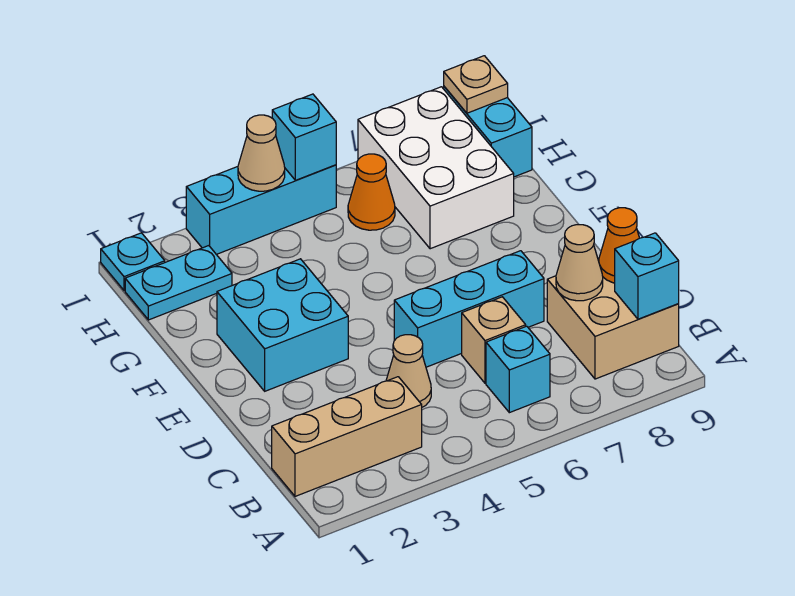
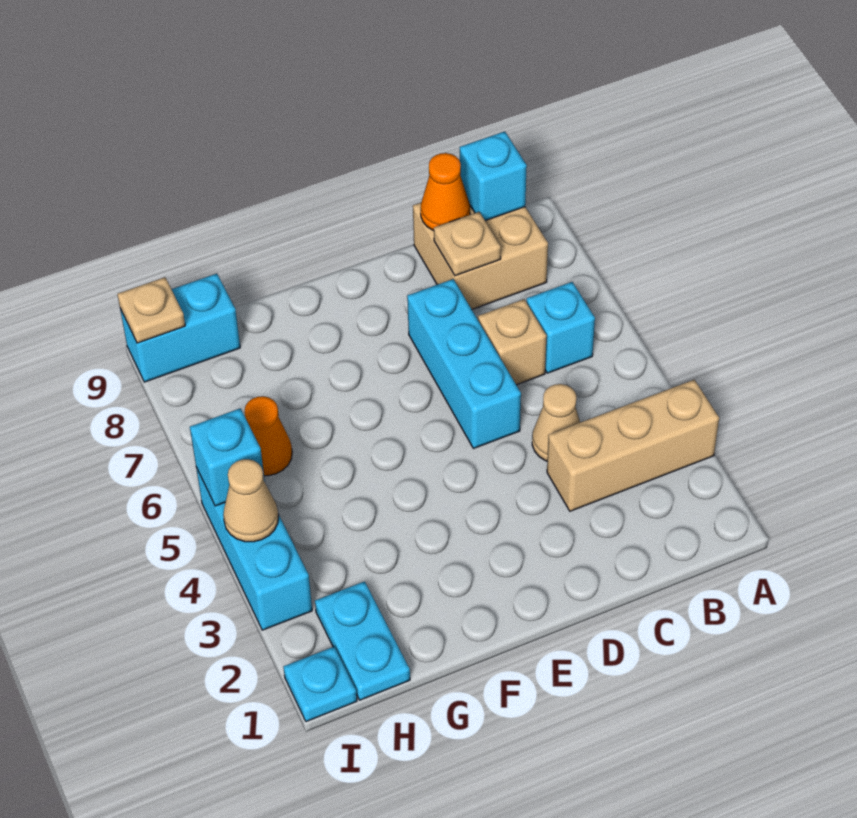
tan 1x3 brick [272,377,422,496] -> tan 1x3 brick turned to [547,380,719,511]
tan 1x1 cone [556,225,603,301] -> tan 1x1 plate [434,212,501,276]
cyan 2x2 brick [217,259,348,391] -> none
white 2x3 brick [358,87,514,249] -> none

